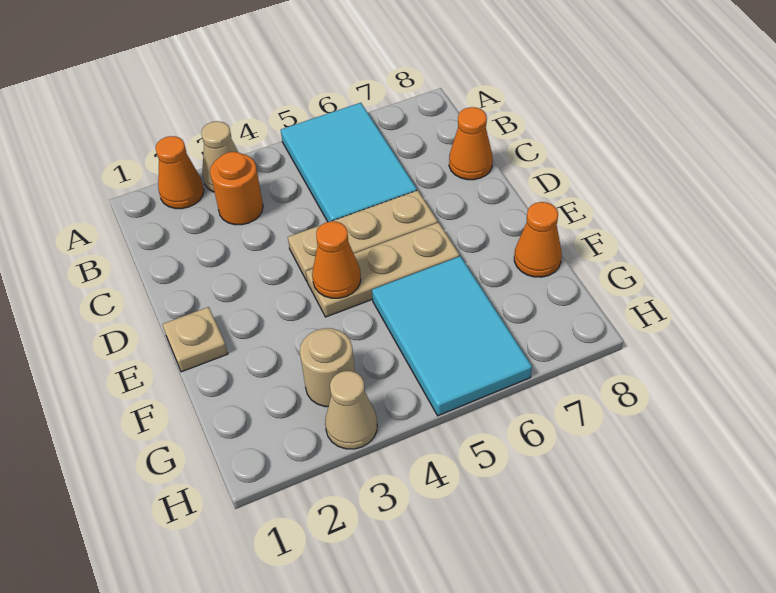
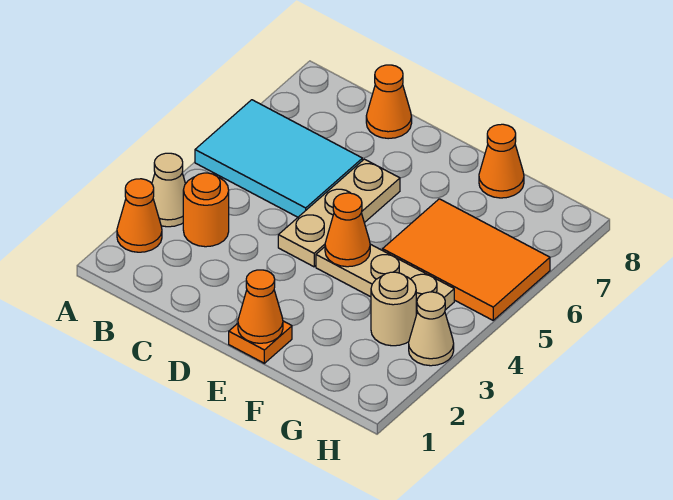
tan 1x1 plate [162,307,228,372] -> orange 1x1 plate [229,321,292,363]
none -> orange 1x1 cone [238,270,283,343]
tan 1x3 plate [306,222,460,317] -> tan 1x3 plate turned to [316,244,454,315]
cyan 2x3 tile [372,256,532,416] -> orange 2x3 tile [383,199,550,320]

